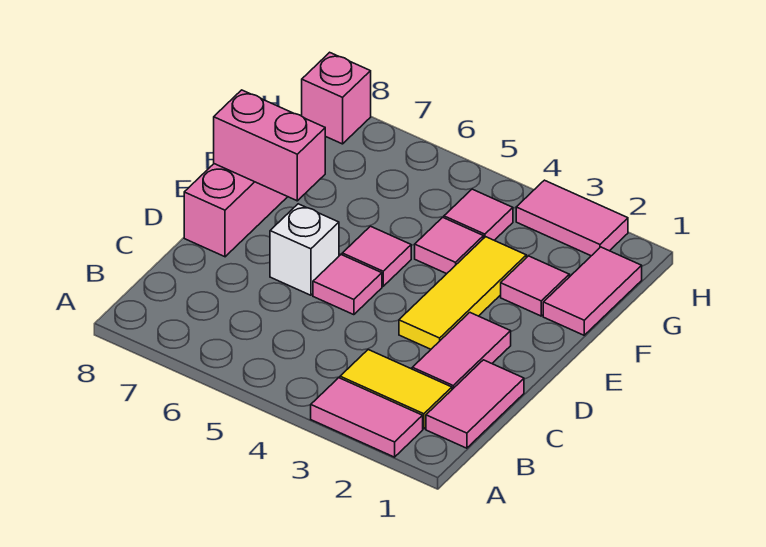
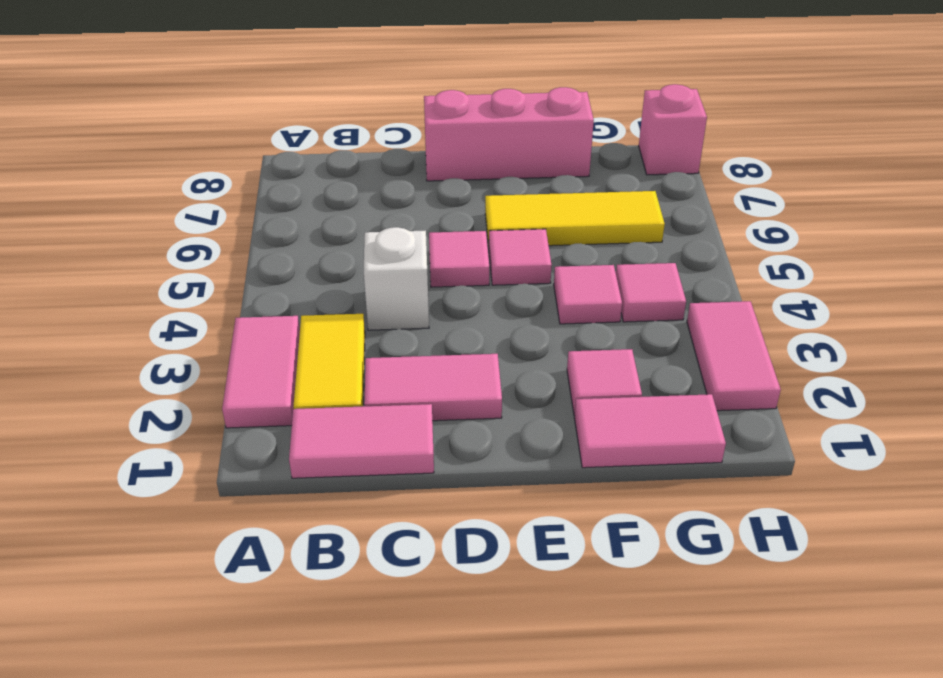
yellow 1x3 tile [399,237,526,349] -> yellow 1x3 tile moved to [485,191,665,247]
white 1x1 brick [270,204,339,295] -> white 1x1 brick moved to [364,227,429,330]
pink 1x2 brick [214,90,325,201] -> none

